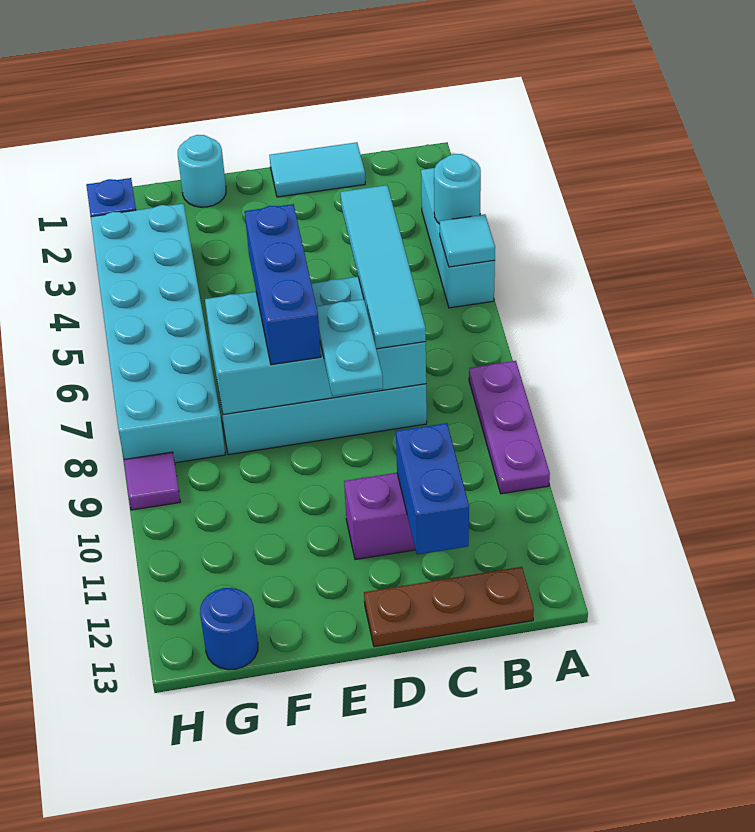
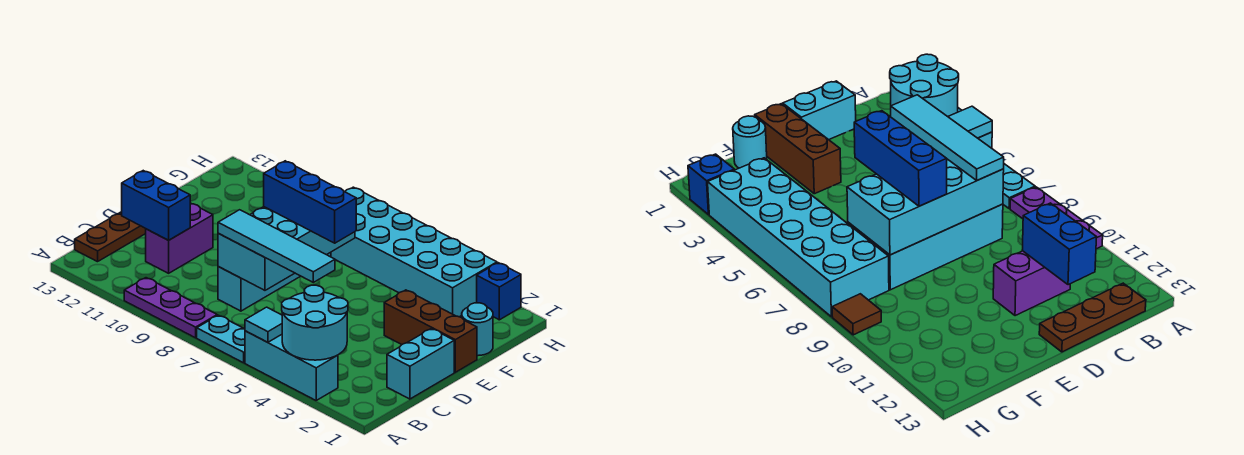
cyan 1x1 round brick [434,154,481,224] -> cyan 2x2 round brick [282,285,348,360]
cyan 1x2 tile [269,142,365,197] -> cyan 1x2 brick [387,329,454,399]
cyan 1x2 plate [316,299,383,396] -> cyan 1x2 plate moved to [197,315,245,363]
none -> brown 1x3 brick [384,290,477,372]
blue 1x1 round brick [200,588,258,670] -> none
purple 1x1 tile [124,452,180,510] -> brown 1x1 tile [832,294,881,335]

